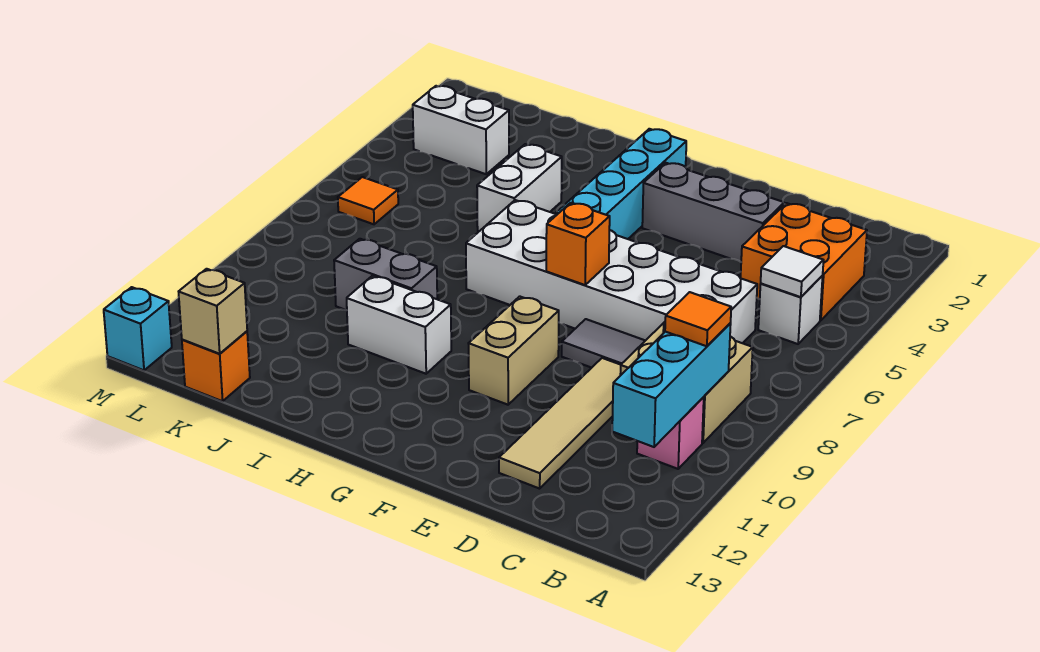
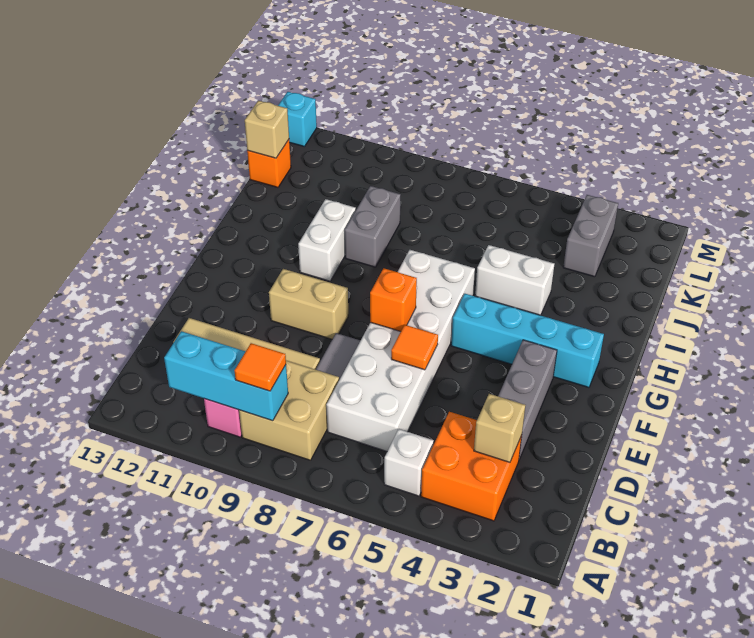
white 1x1 tile [761,246,824,297] -> none
none -> tan 1x1 brick [474,394,525,462]
white 1x2 brick [413,86,509,174] -> grey 1x2 brick [563,195,618,277]
orange 1x1 tile [338,177,398,224] -> orange 1x1 tile moved to [391,325,438,370]

